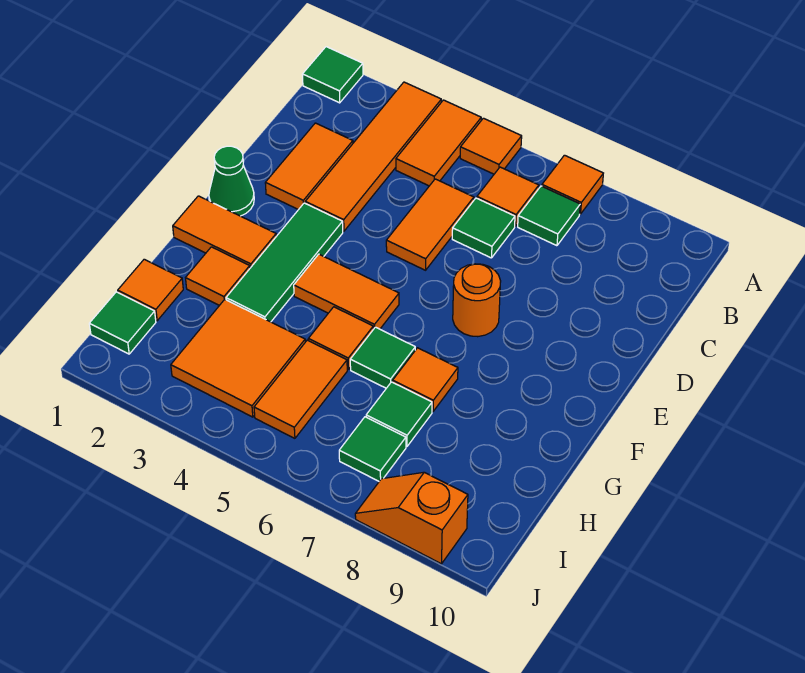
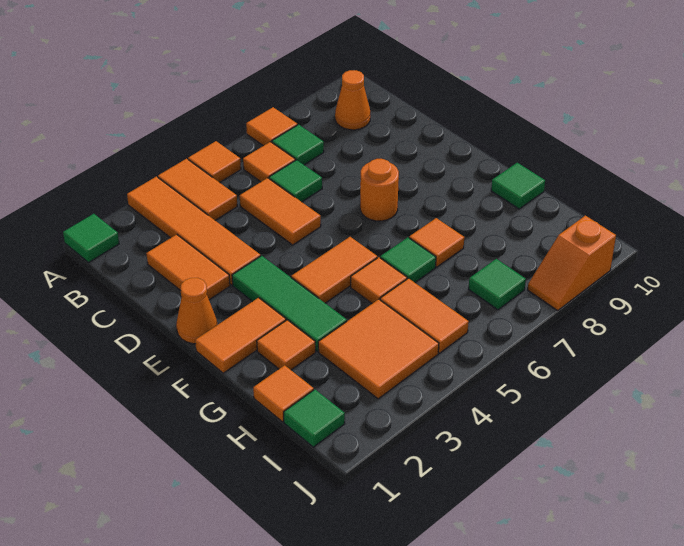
none -> orange 1x1 cone [335,70,370,130]
green 1x1 cone [209,146,254,216] -> orange 1x1 cone [176,278,217,344]
green 1x1 tile [366,382,432,446] -> green 1x1 tile moved to [491,163,545,209]

